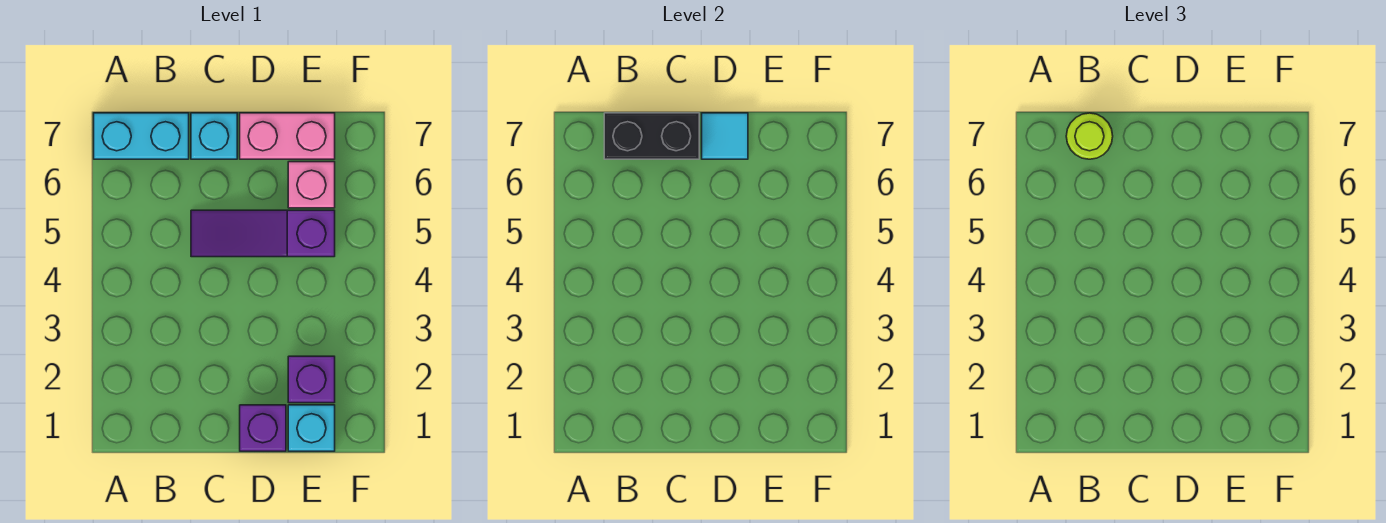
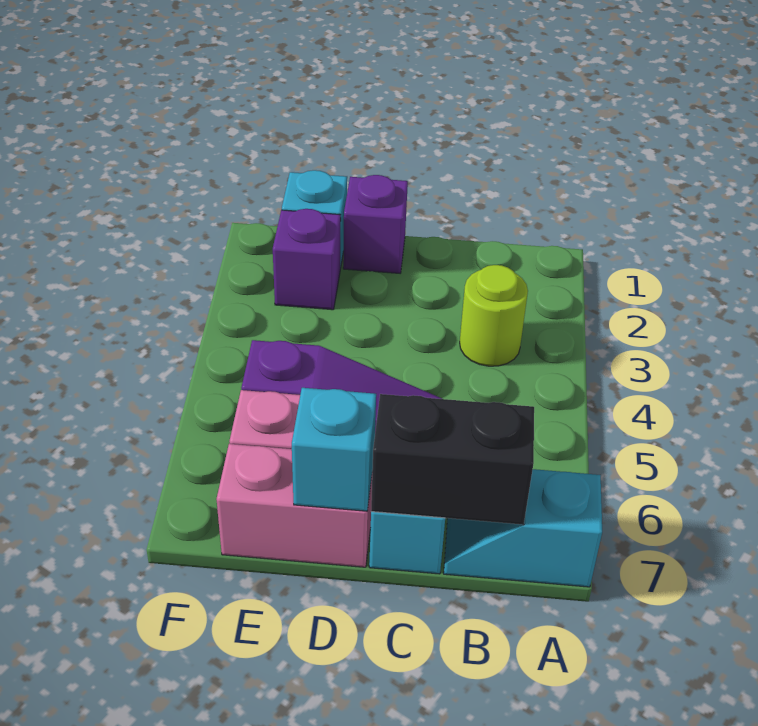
cyan 1x2 brick [94,113,189,159] -> cyan 1x2 slope [444,469,602,587]
lime 1x1 round brick [1066,113,1113,159] -> lime 1x1 round brick moved to [460,265,528,366]
cyan 1x1 tile [702,113,748,159] -> cyan 1x1 brick [292,388,376,511]

